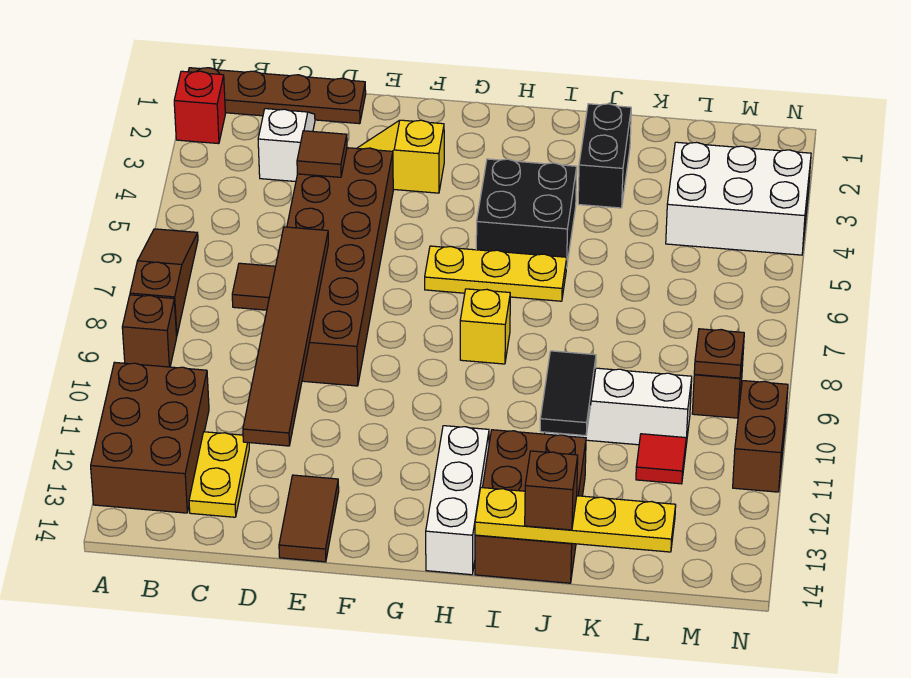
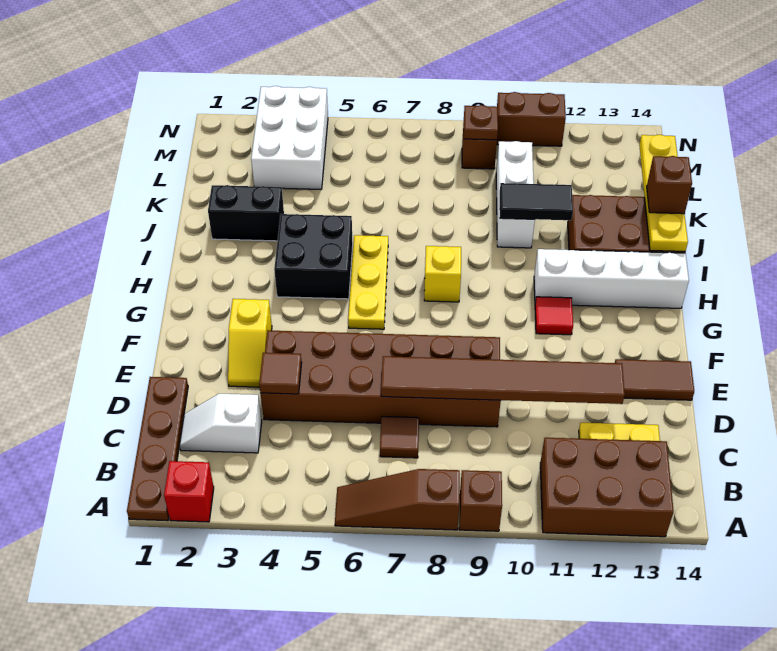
white 1x3 brick [426,426,489,575] -> white 1x4 brick [534,249,689,308]
red 1x1 tile [636,434,686,484] -> red 1x1 tile moved to [535,297,573,335]

